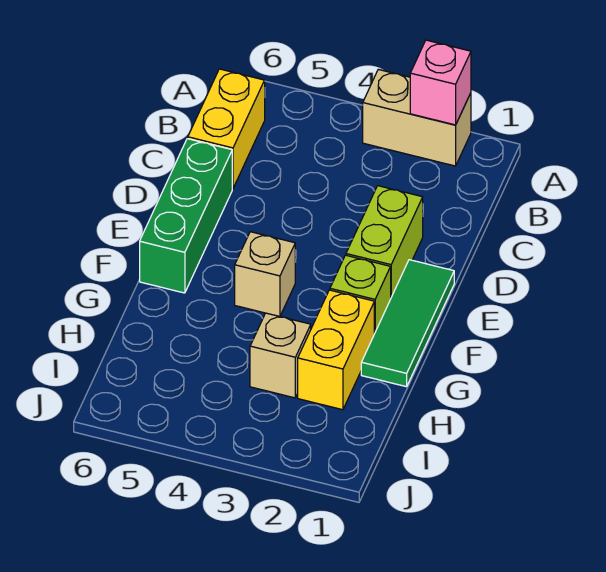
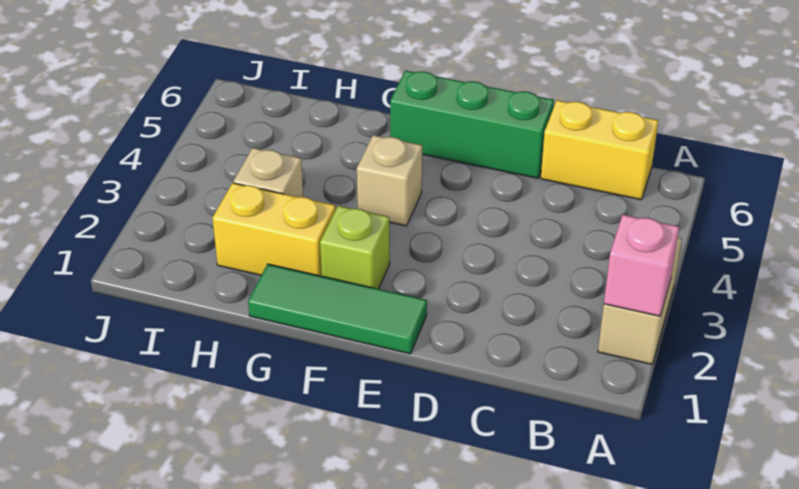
lime 1x2 brick [346,186,423,297] -> none

